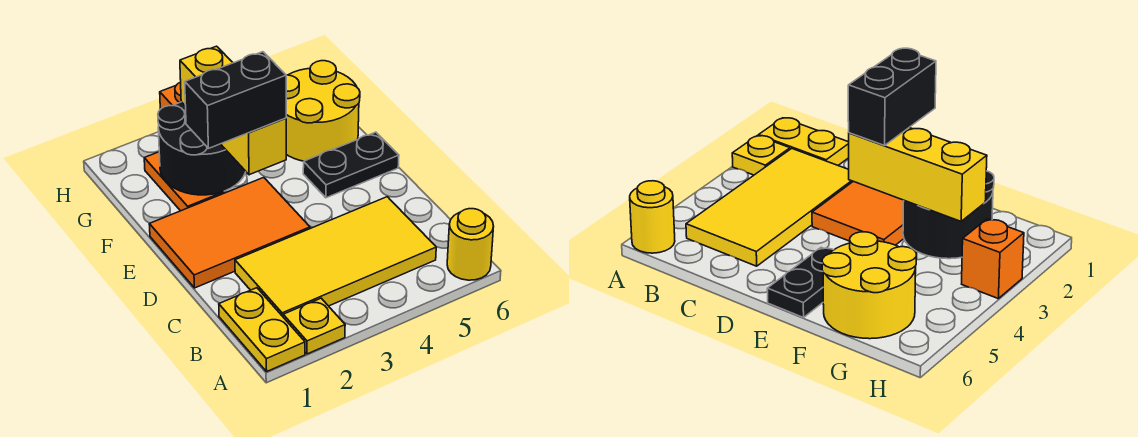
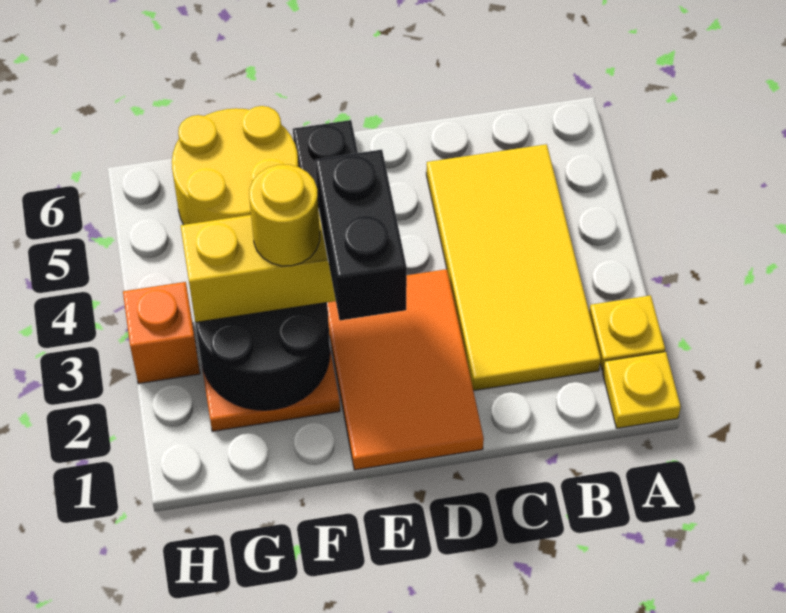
yellow 1x2 plate [219,288,305,371] -> yellow 1x1 plate [603,352,681,428]
yellow 1x1 round brick [447,209,494,280] -> yellow 1x1 round brick moved to [249,165,320,266]

